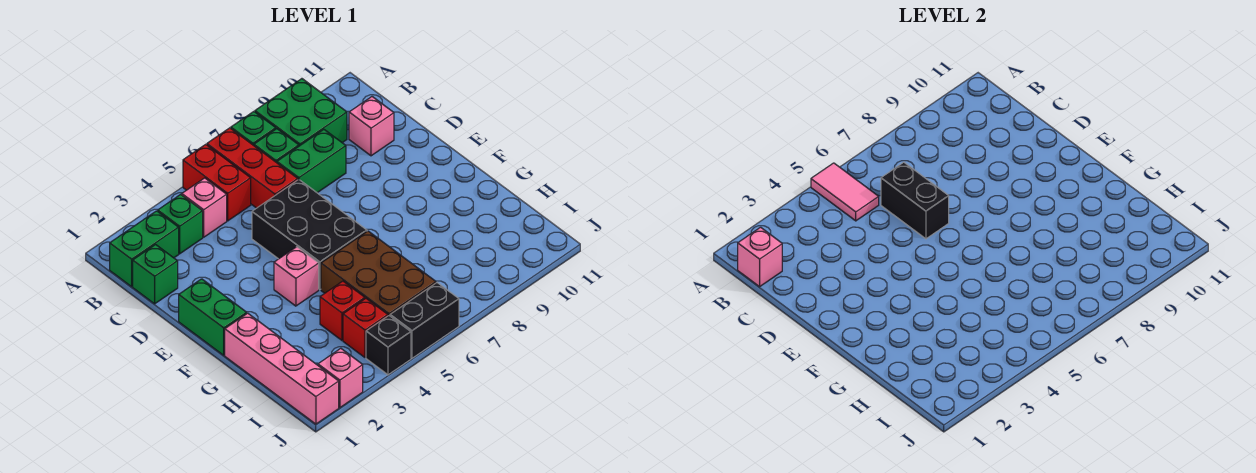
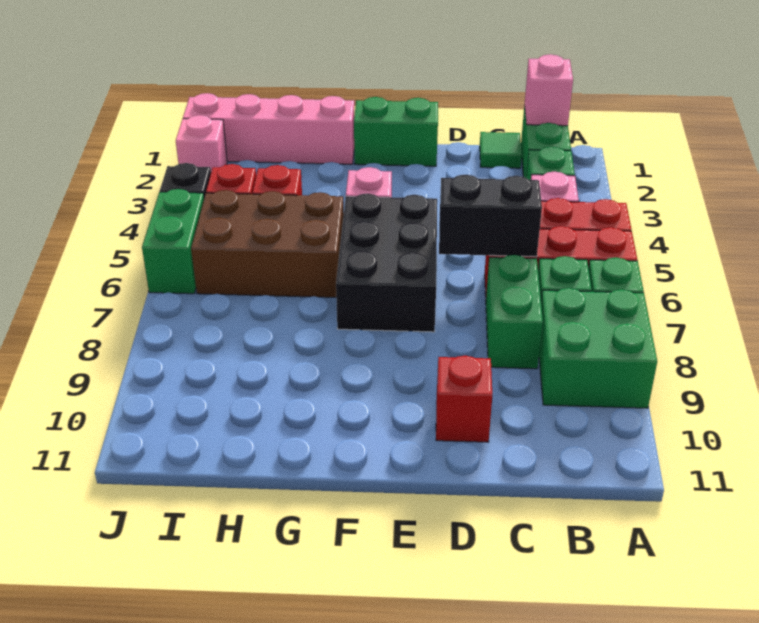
pink 1x2 tile [811,163,879,221] -> none
green 1x1 brick [133,245,178,304] -> green 1x1 tile [480,132,522,168]
pink 1x1 brick [349,97,394,156] -> none
black 2x3 brick [252,180,367,290] -> black 2x3 brick turned to [336,193,437,332]
none -> red 1x1 brick [436,356,492,442]
black 1x2 brick [390,283,459,358] -> green 1x2 brick [142,189,204,294]

